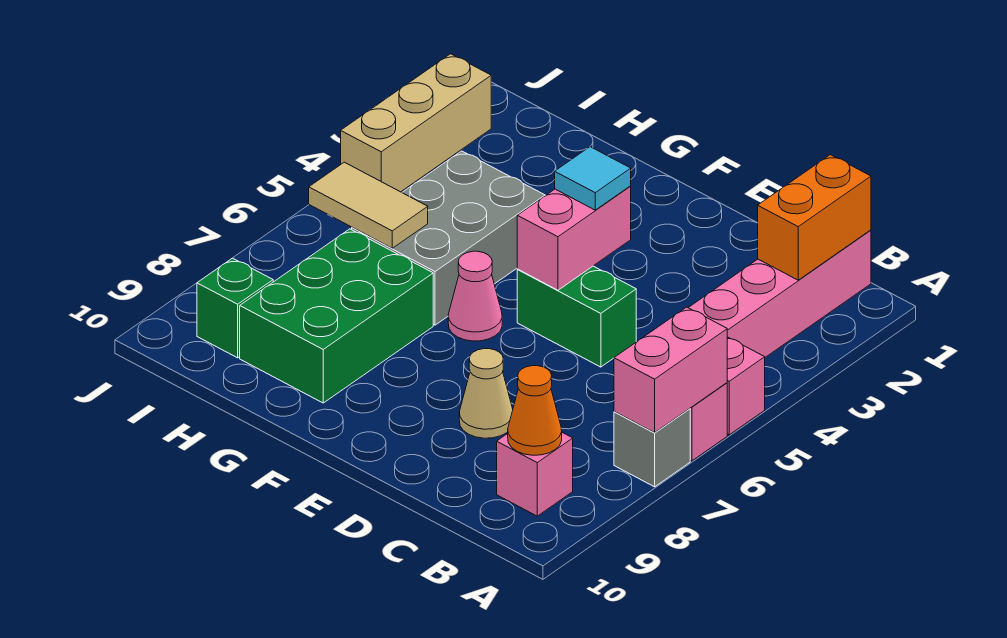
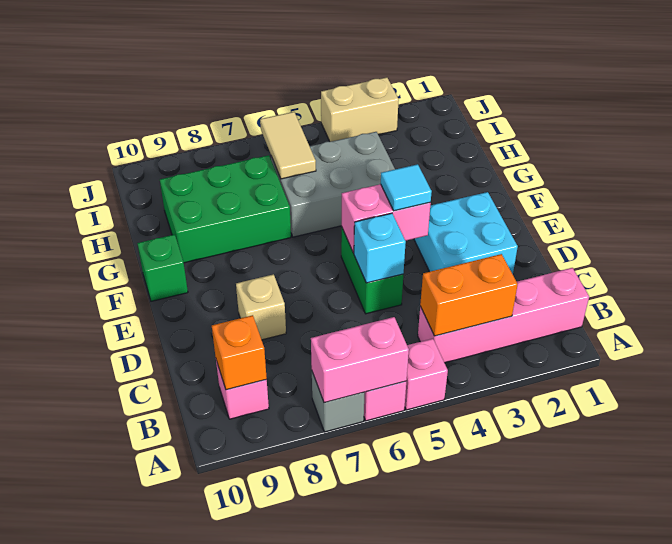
orange 1x2 brick [758,155,871,280] -> orange 1x2 brick moved to [420,254,518,336]
orange 1x1 cone [508,366,562,455] -> orange 1x1 brick [212,315,267,390]
none -> cyan 2x2 brick [414,192,518,274]
none -> cyan 1x1 brick [354,213,406,283]
tan 1x1 cone [459,349,513,438] -> tan 1x1 brick [236,274,286,340]
pink 1x1 cone [448,251,502,341] -> none
green 1x1 brick [197,258,273,358] -> green 1x1 brick moved to [137,235,188,301]
tan 1x3 brick [341,54,491,192] -> tan 1x2 brick [321,77,399,142]

